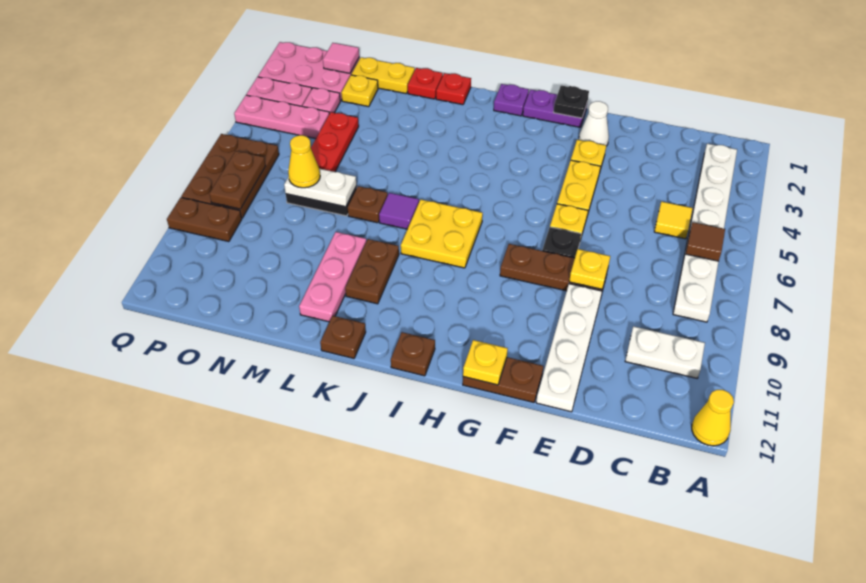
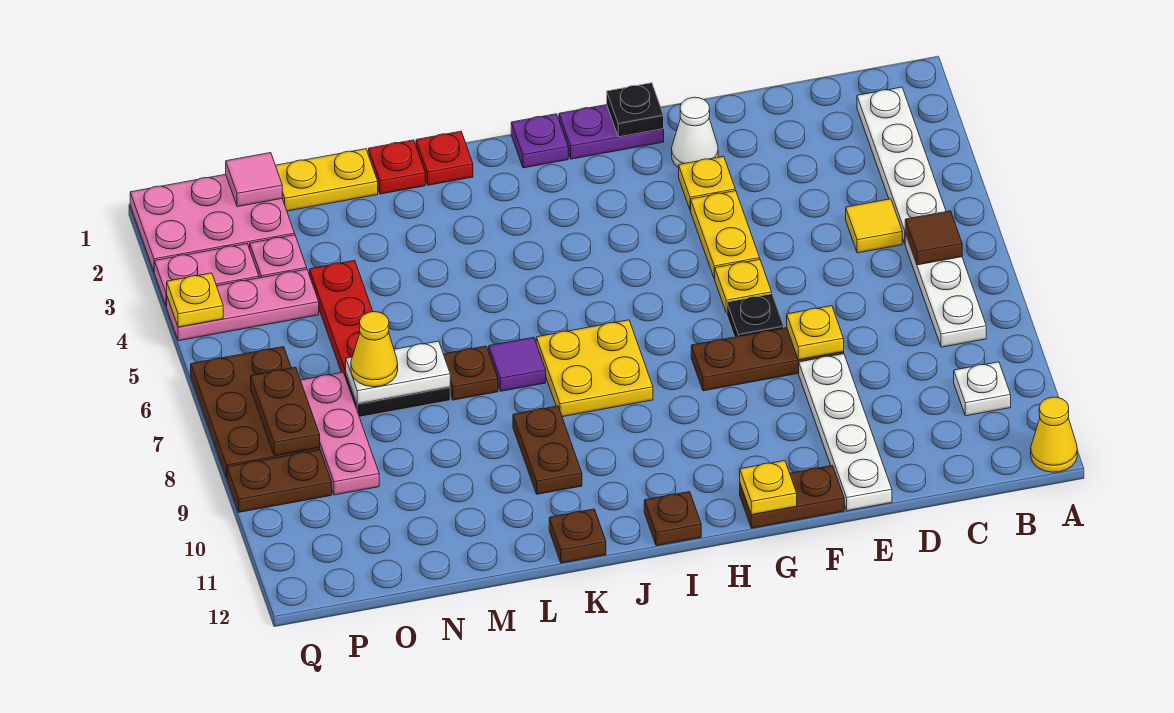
white 1x2 plate [625,326,705,378] -> white 1x1 plate [954,362,1011,416]
pink 1x3 plate [299,232,366,322] -> pink 1x3 plate moved to [301,372,379,495]
yellow 1x1 plate [341,75,378,107] -> yellow 1x1 plate moved to [167,273,223,327]

